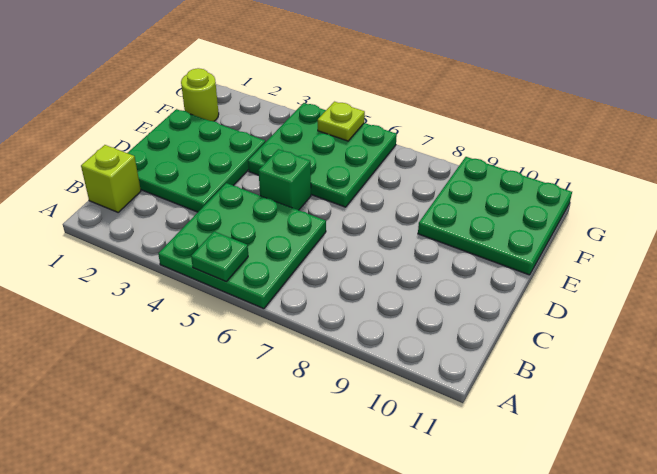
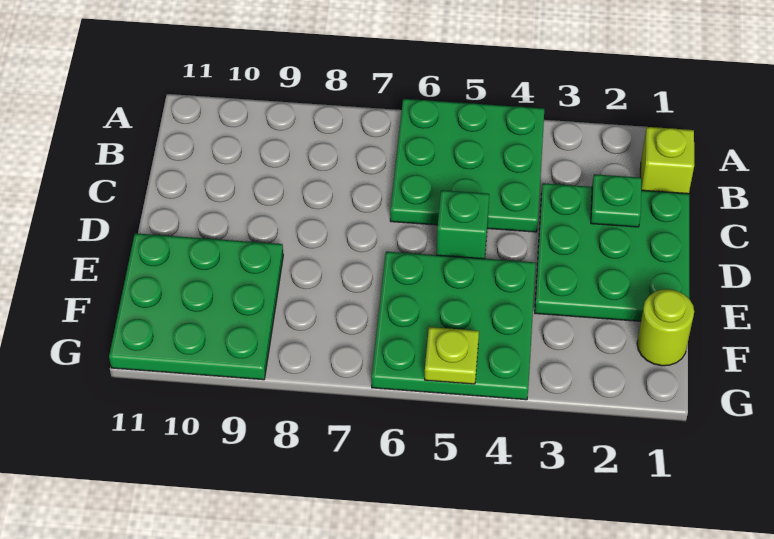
green 1x1 plate [191,231,248,281] -> green 1x1 plate moved to [591,174,641,227]

